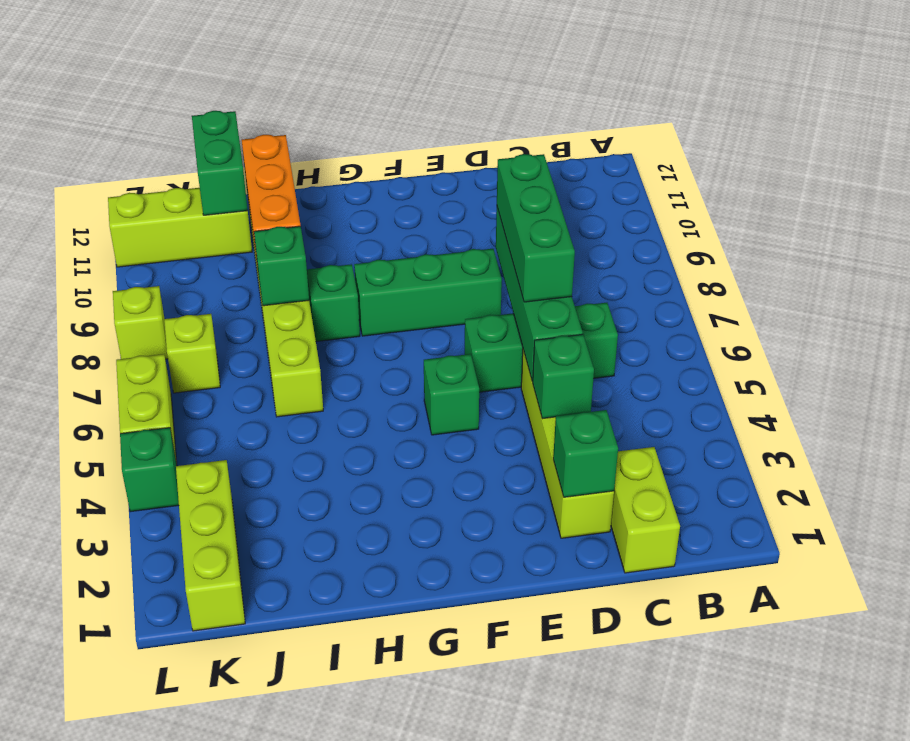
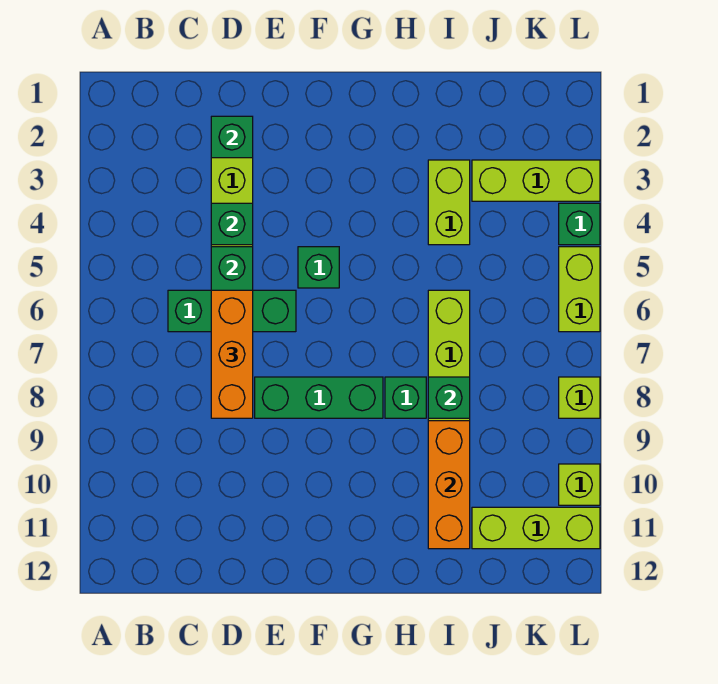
lime 1x2 brick [611,447,680,573] -> lime 1x2 brick moved to [428,160,470,245]
green 1x3 brick [497,154,575,302] -> orange 1x3 brick [211,290,253,418]
green 1x2 brick [192,111,248,215] -> none
lime 1x3 brick [176,460,245,631] -> lime 1x3 brick turned to [472,160,600,201]
lime 1x1 brick [164,314,220,393] -> lime 1x1 brick moved to [559,464,600,505]

